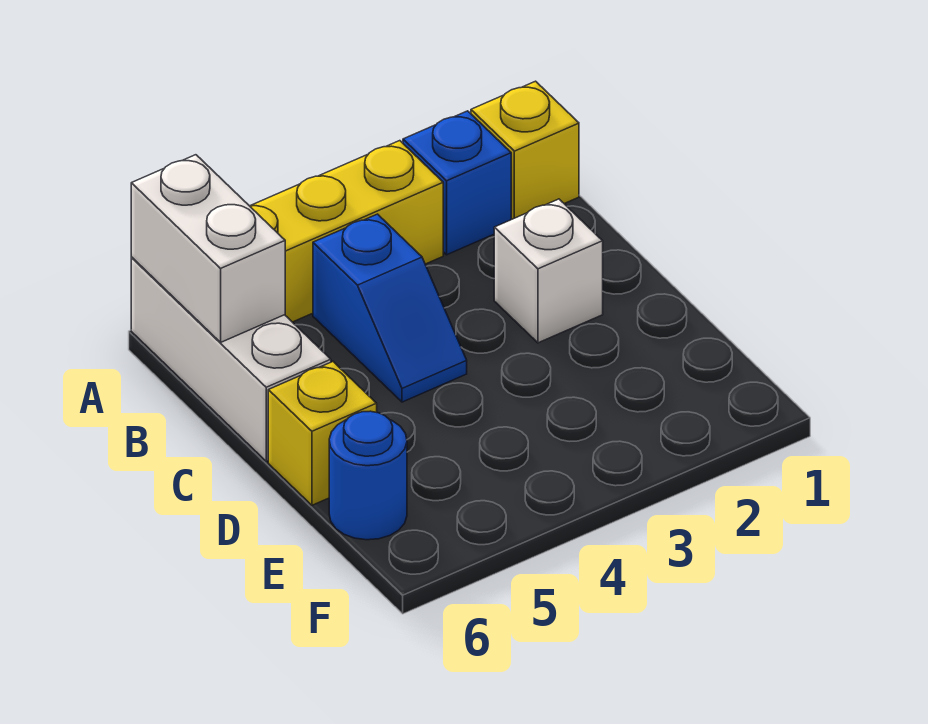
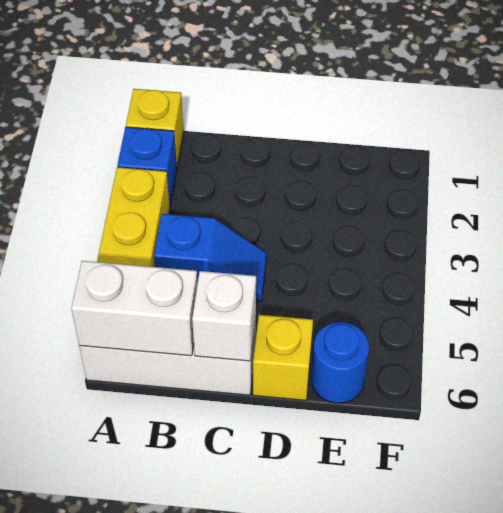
white 1x1 brick [494,199,603,343] -> white 1x1 brick moved to [192,271,256,361]

